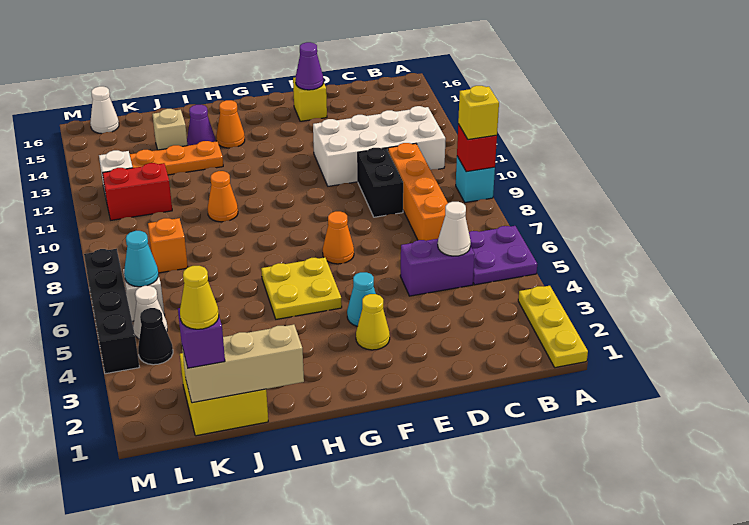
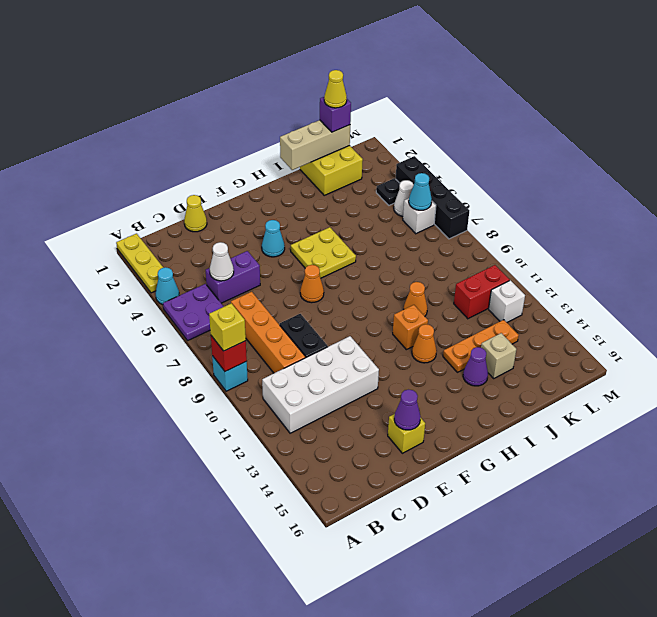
none -> cyan 1x1 cone [156,267,179,305]
yellow 1x1 cone [356,294,390,350] -> yellow 1x1 cone moved to [184,195,207,232]
orange 1x1 cone [216,100,245,148] -> orange 1x1 cone moved to [412,324,437,363]
orange 1x1 brick [148,218,188,273] -> orange 1x1 brick moved to [393,305,428,350]
black 1x1 cone [138,308,173,365] -> black 1x1 plate [376,178,400,205]
white 1x1 cone [90,86,119,134] -> none

